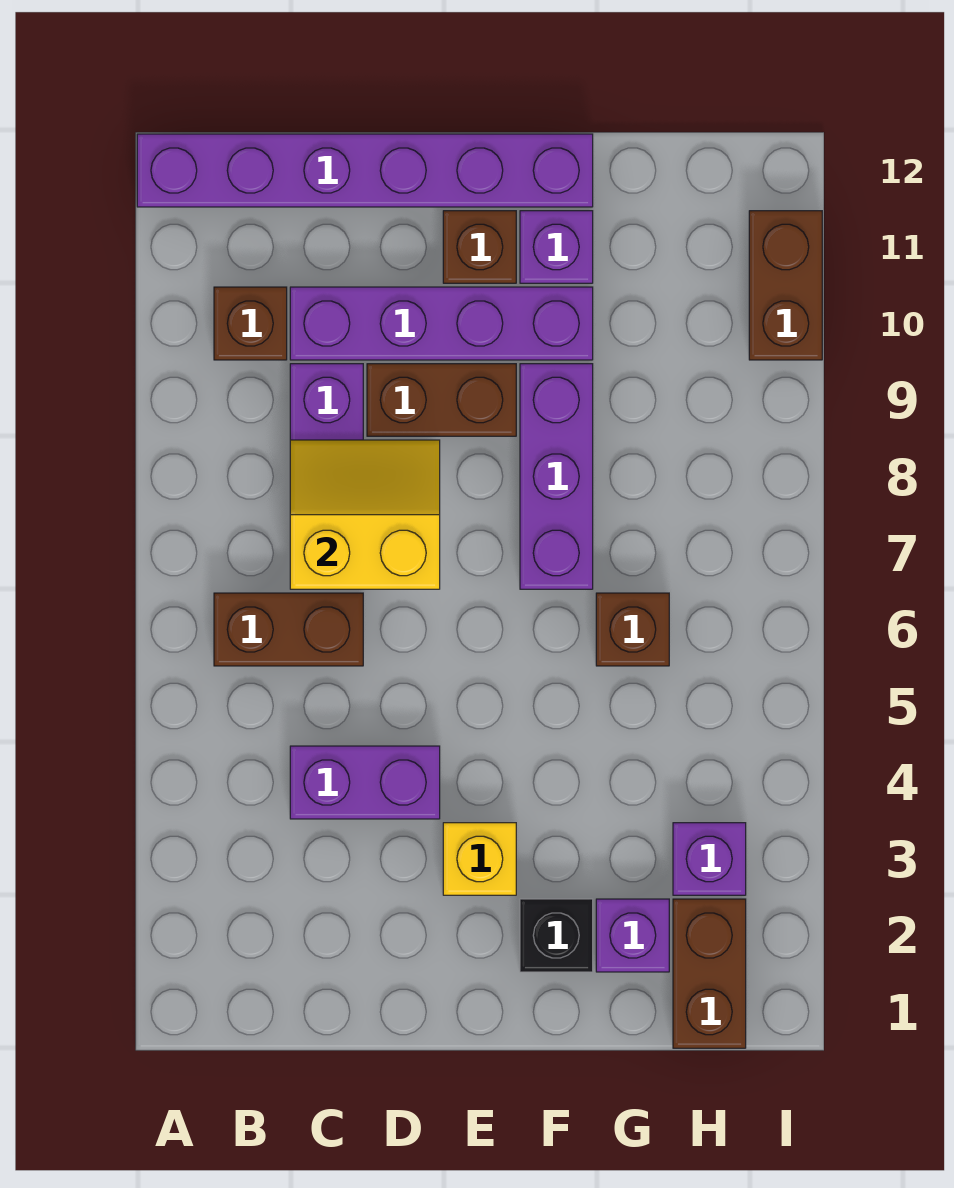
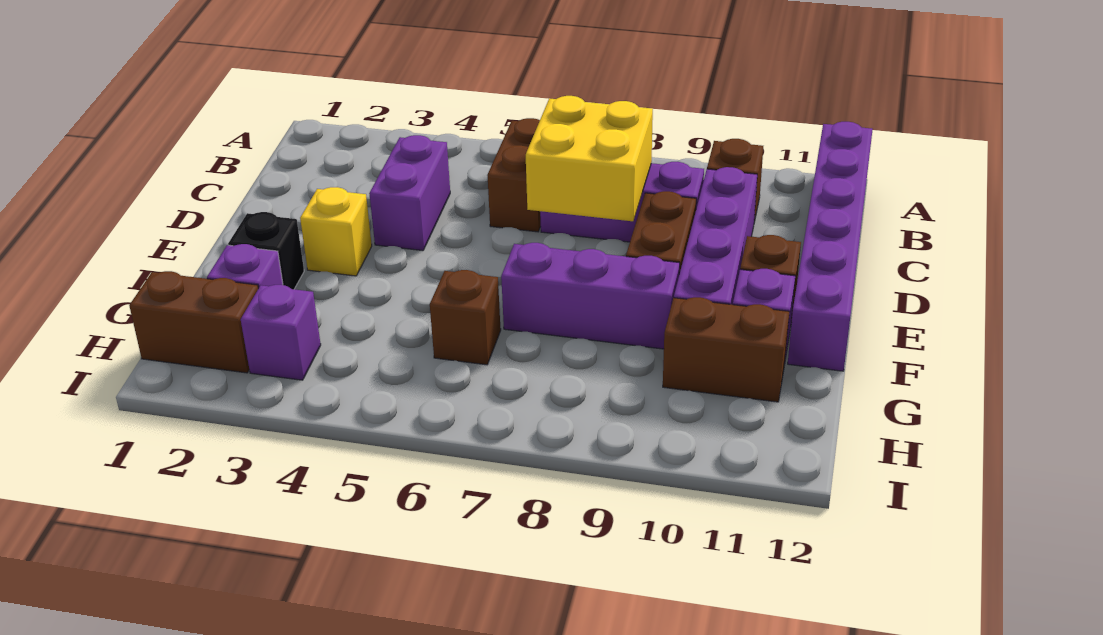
yellow 2x2 slope [290,440,440,589] -> yellow 2x2 brick [526,96,653,221]
brown 1x2 brick [749,211,822,360] -> brown 1x2 brick moved to [663,297,790,402]

